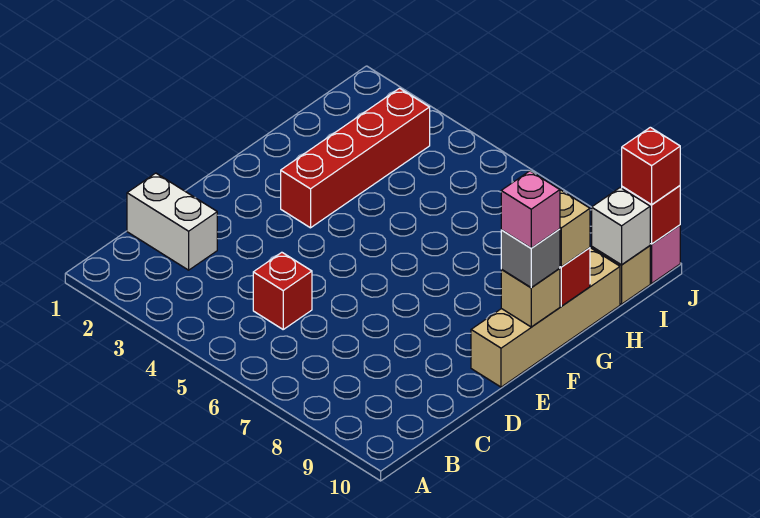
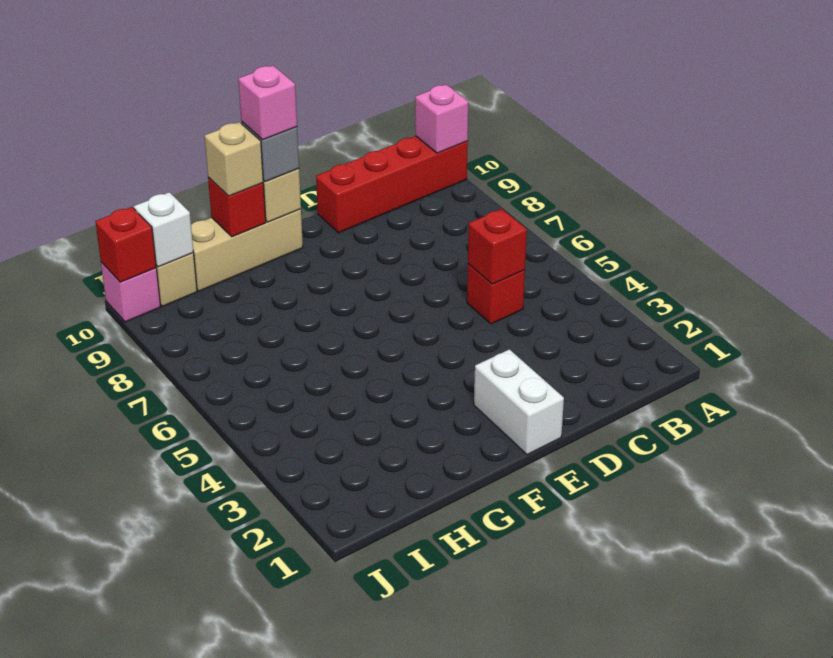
none -> pink 1x1 brick [415,85,468,153]
white 1x2 brick [127,173,217,270] -> white 1x2 brick moved to [474,349,564,455]
tan 1x4 brick [471,248,620,387] -> tan 1x3 brick [191,209,303,291]
red 1x4 brick [281,88,430,228] -> red 1x4 brick moved to [316,136,468,233]
red 1x1 brick [622,127,680,205] -> red 1x1 brick moved to [468,209,527,284]

